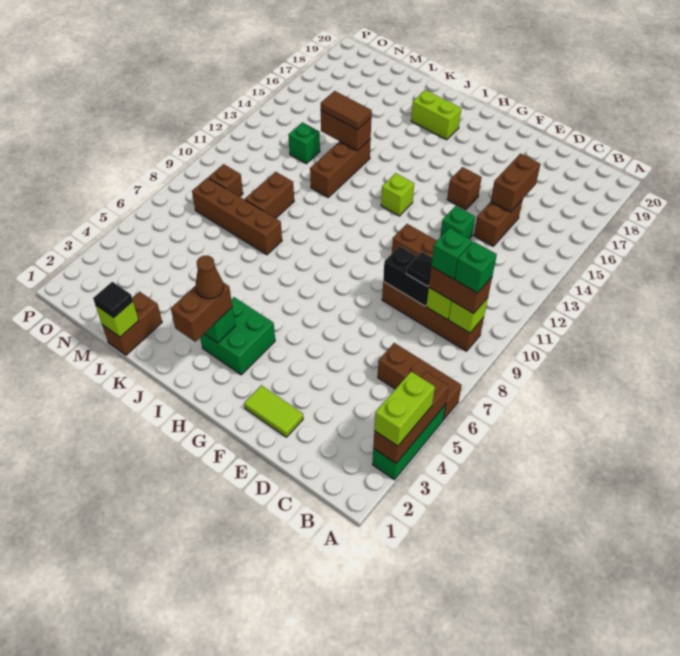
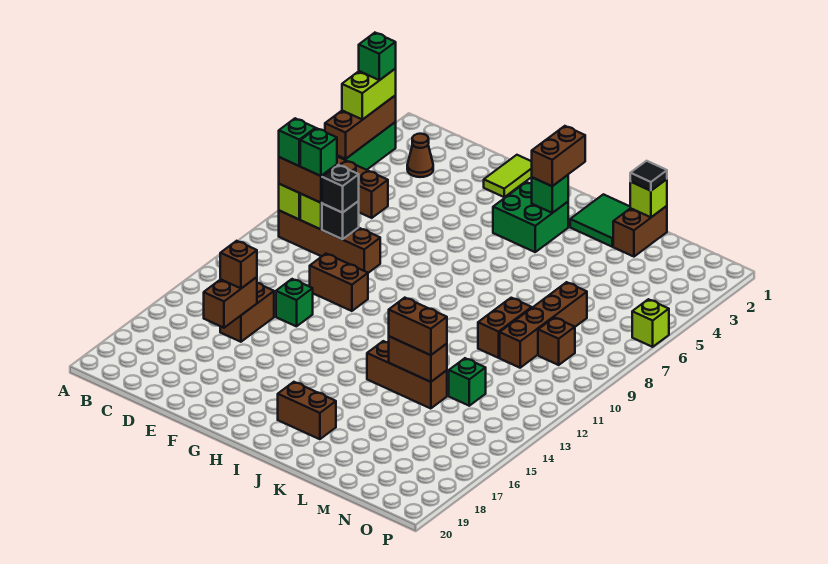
none -> green 1x1 brick [359,33,396,80]
black 1x2 brick [383,246,429,306] -> black 1x1 brick [322,201,359,239]
black 1x1 tile [406,252,432,286] -> black 1x1 brick [322,165,359,213]
lime 1x2 tile [244,385,303,437] -> lime 1x2 tile turned to [484,155,532,197]
brown 1x1 brick [447,167,482,210] -> brown 1x1 brick moved to [220,241,257,288]
lime 1x1 brick [381,173,414,216] -> lime 1x1 brick moved to [632,299,669,347]
brown 1x1 cone [196,256,224,299] -> brown 1x1 cone moved to [407,134,433,177]
lime 1x2 brick [411,90,461,140] -> brown 1x2 brick [278,382,336,439]
none -> green 2x2 tile [570,194,630,247]
brown 1x4 brick [192,178,282,255] -> brown 1x4 brick turned to [500,282,587,368]
brown 1x3 brick [310,139,371,197] -> brown 1x3 brick turned to [367,341,447,409]
brown 1x2 tile [321,91,372,130] -> brown 1x2 brick [389,298,447,355]

